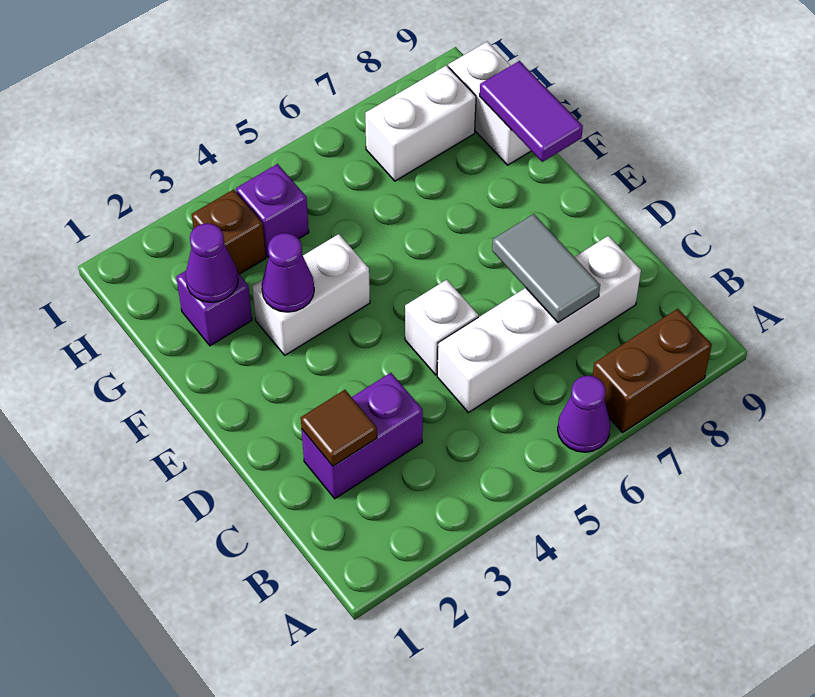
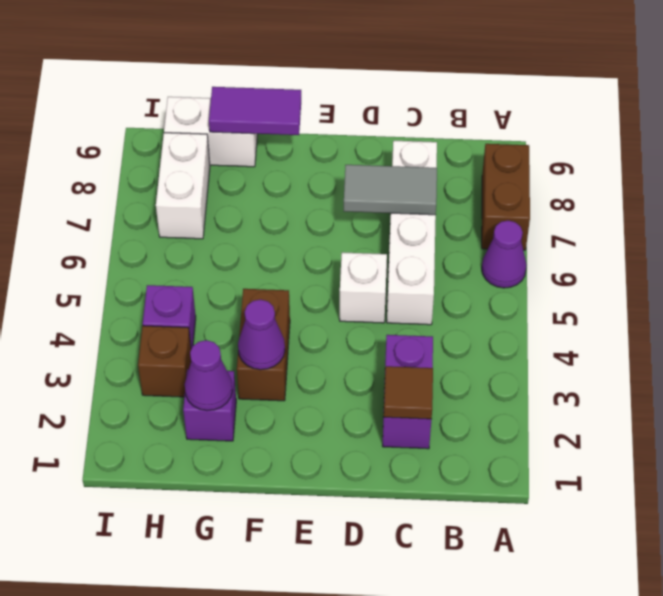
white 1x2 brick [252,234,370,355] -> brown 1x2 brick [237,289,290,401]

